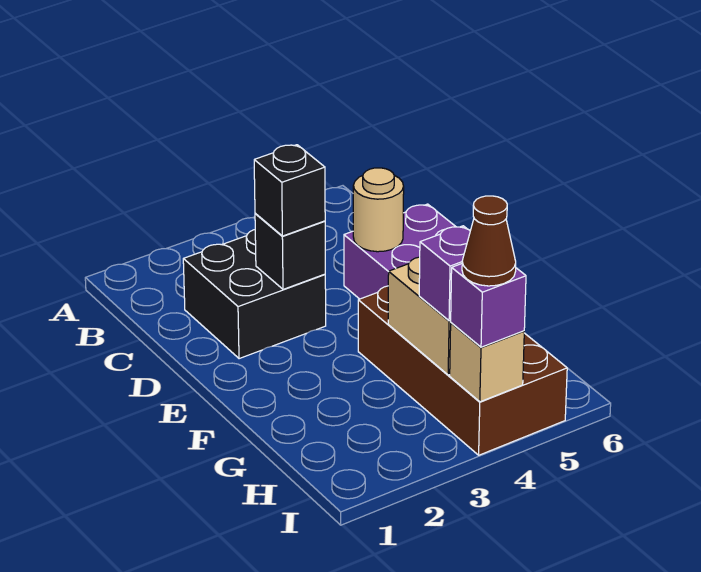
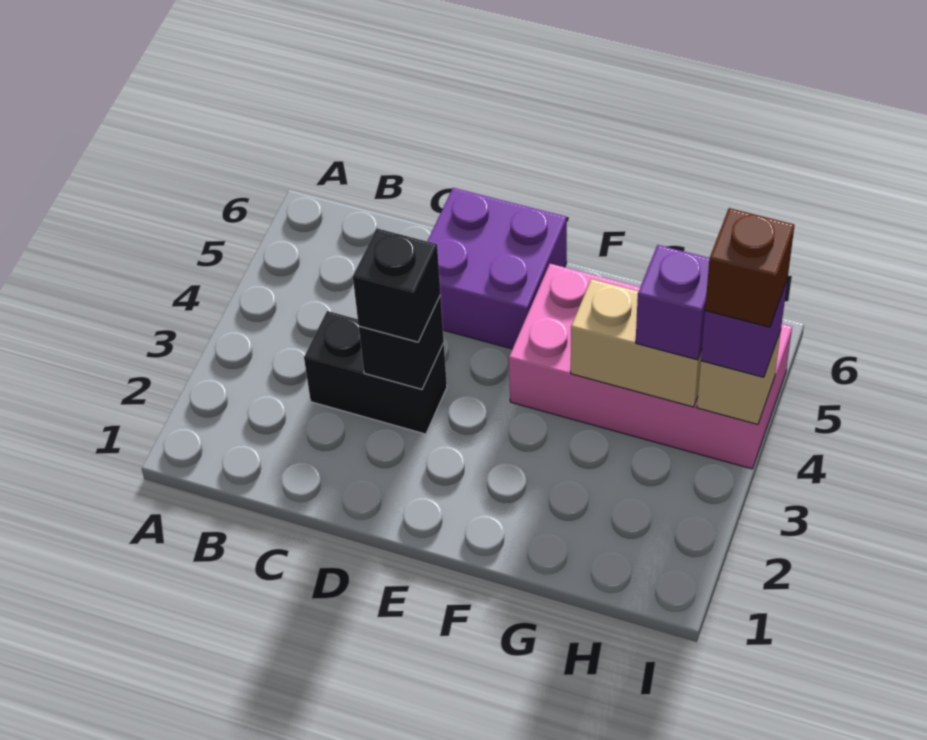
black 2x2 brick [183,230,326,359] -> black 1x2 brick [304,311,447,434]
tan 1x1 round brick [353,168,404,252] -> none
brown 2x4 brick [358,286,567,455] -> pink 2x4 brick [509,264,792,469]
brown 1x1 cone [462,196,516,286] -> brown 1x1 brick [705,208,794,327]

